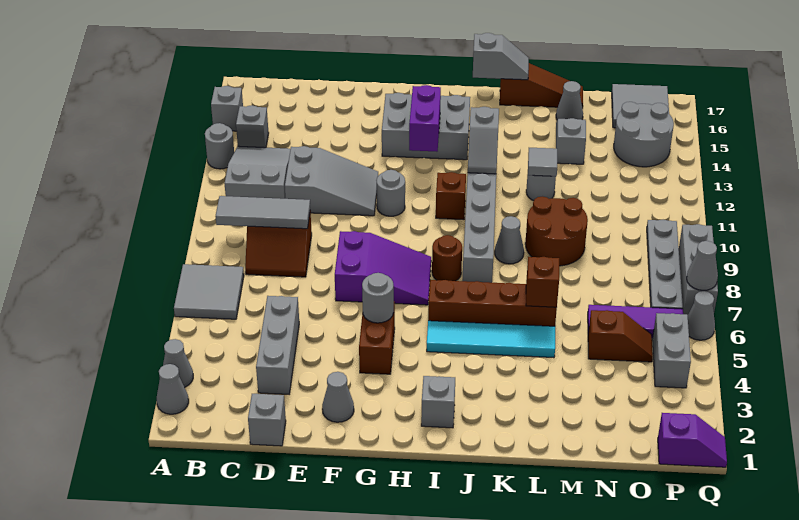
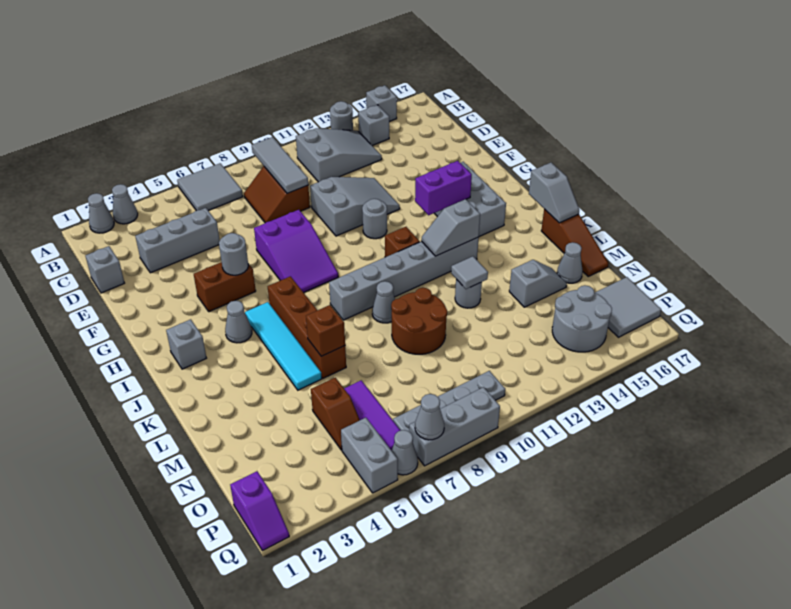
grey 2x3 slope [285,146,378,216] -> grey 2x3 slope turned to [310,177,400,236]
grey 1x1 cone [322,372,354,422] -> grey 1x1 cone moved to [225,301,252,343]
brown 1x1 round brick [432,235,462,281] -> none
grey 1x2 brick [652,313,691,388] -> grey 1x2 brick turned to [341,418,398,493]

